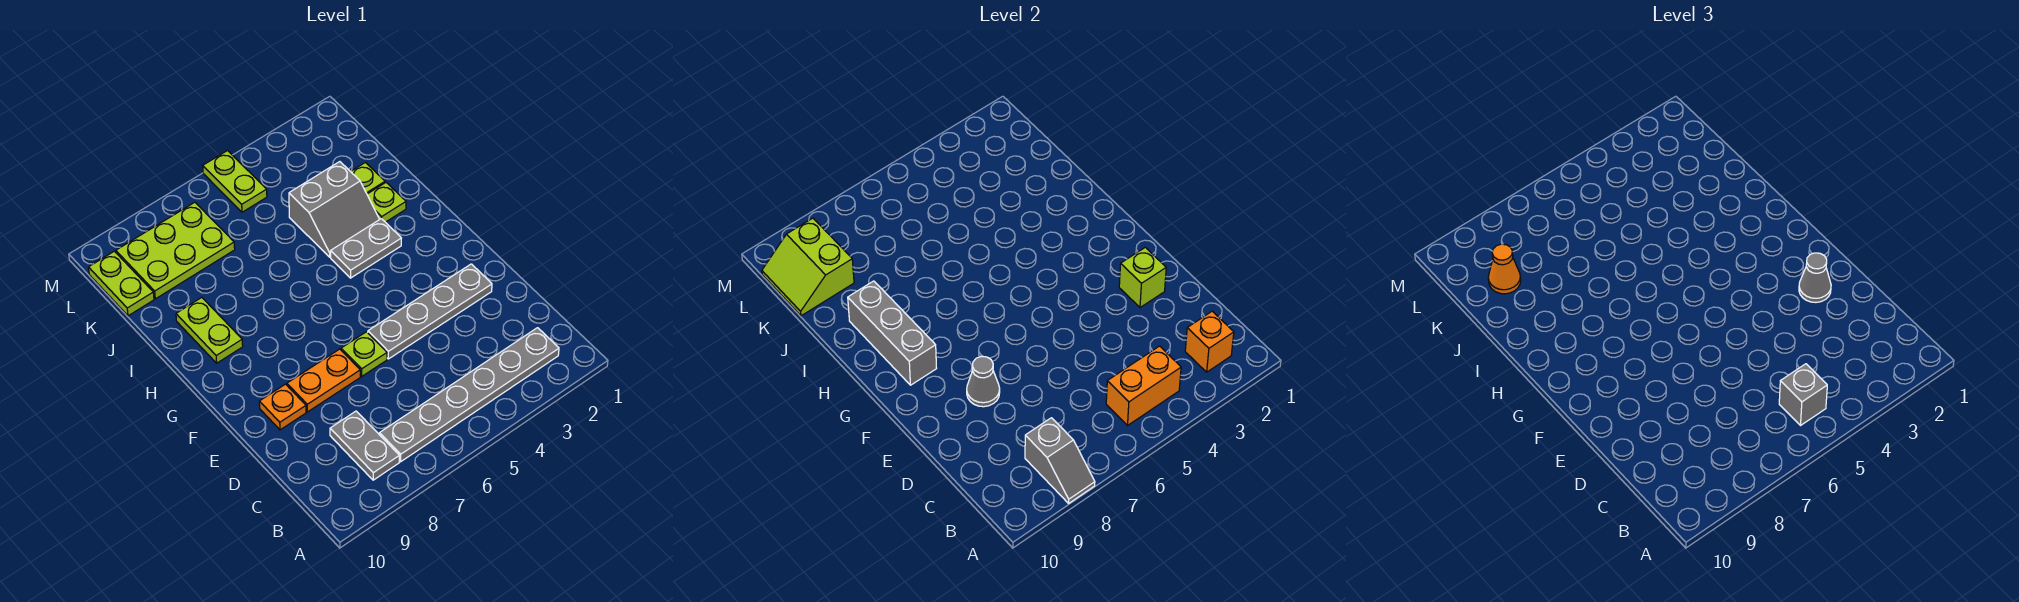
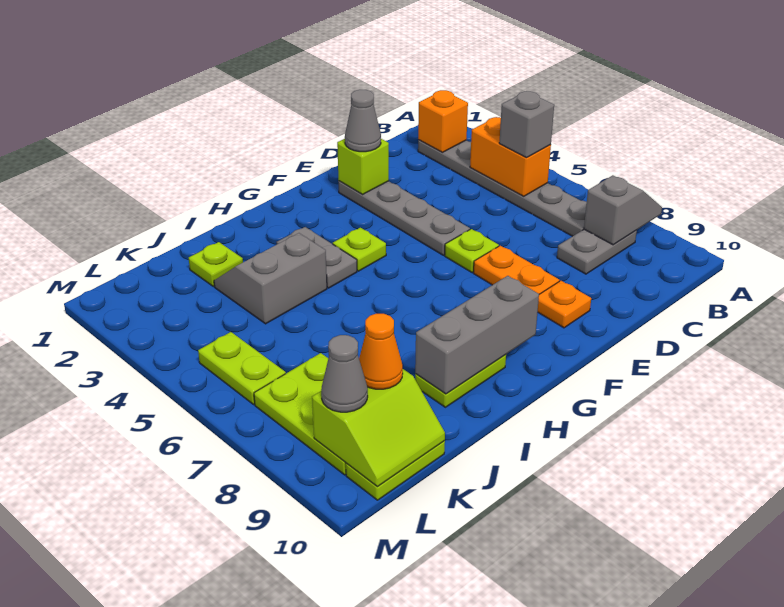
grey 1x1 cone [967,356,1000,407] -> grey 1x1 cone moved to [321,335,368,412]
lime 1x1 plate [367,183,406,222] -> lime 1x1 plate moved to [333,228,386,271]
grey 2x2 slope [289,162,380,257] -> grey 2x2 slope turned to [214,233,327,324]
lime 1x2 plate [203,151,267,212] -> lime 1x2 plate turned to [198,332,286,404]

